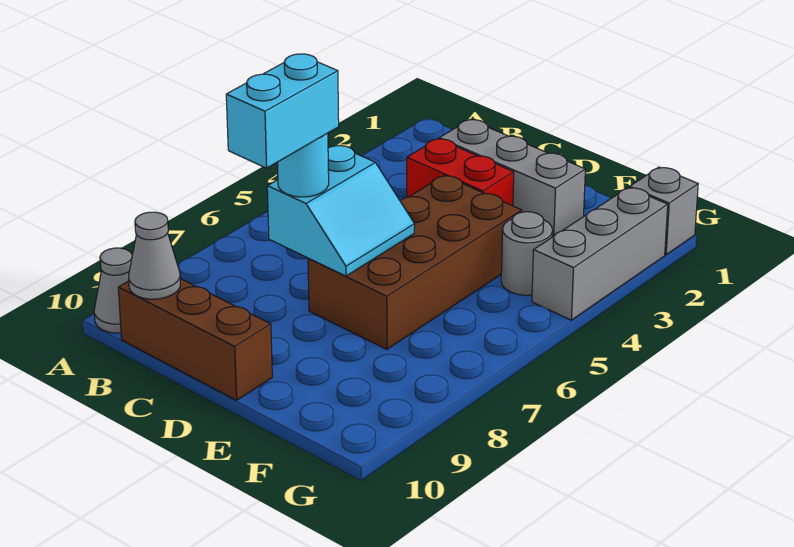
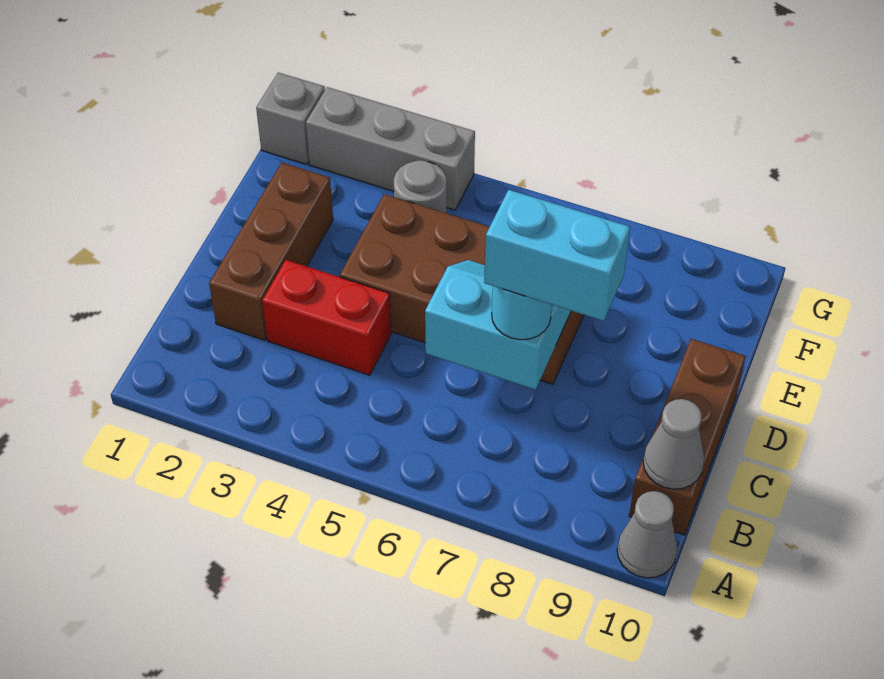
grey 1x3 brick [439,120,585,237] -> brown 1x3 brick [209,163,333,340]
red 1x2 brick [407,139,514,206] -> red 1x2 brick turned to [262,260,391,375]

